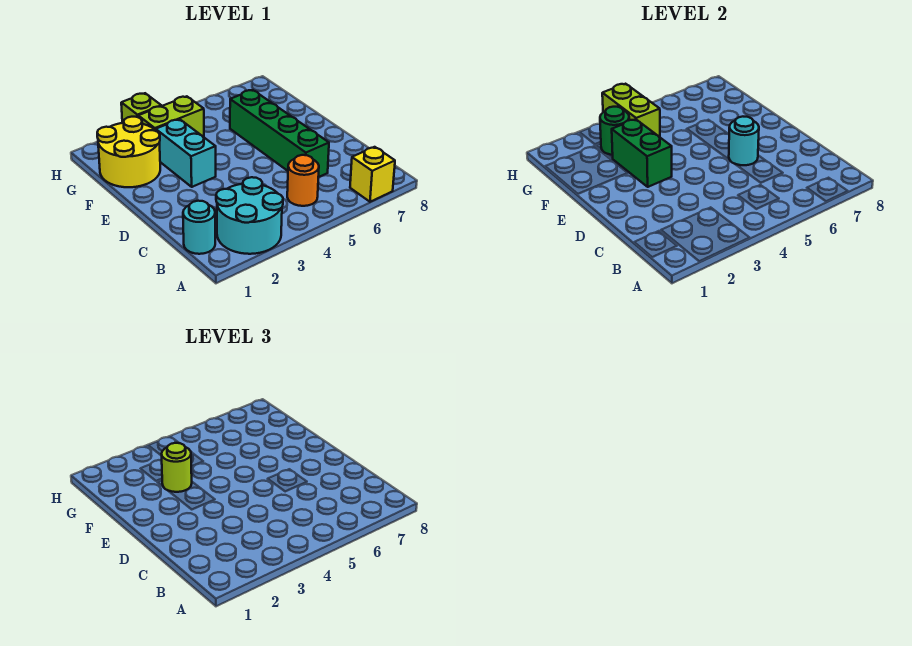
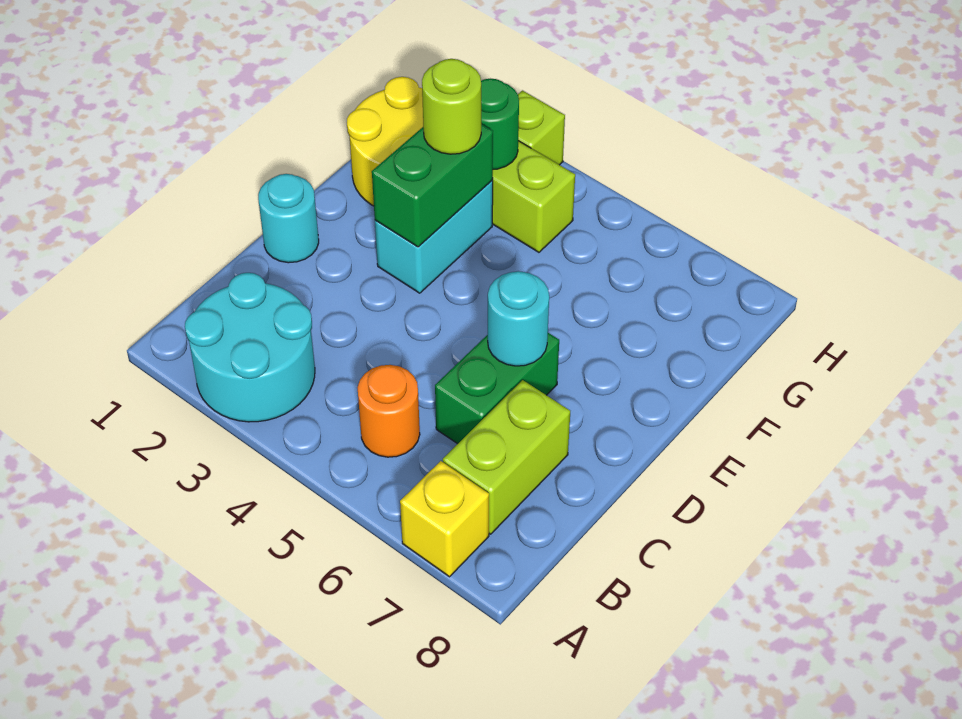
cyan 1x1 round brick [183,201,215,254] -> cyan 1x1 round brick moved to [258,174,319,263]
green 1x4 brick [230,90,329,177] -> green 1x2 brick [435,333,559,444]
lime 1x2 brick [602,84,660,137] -> lime 1x2 brick moved to [443,380,570,534]

